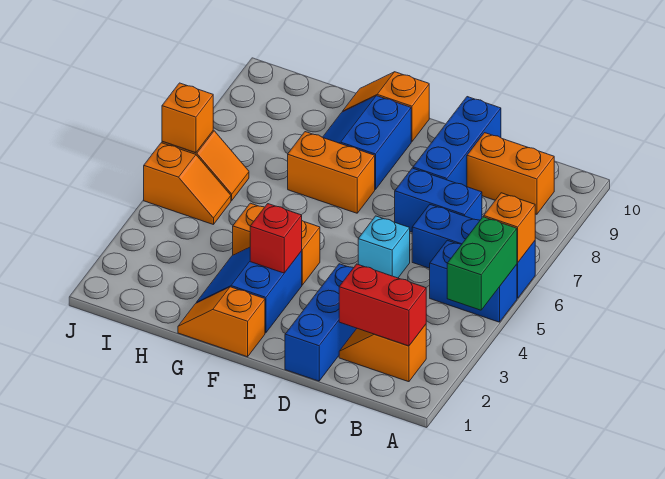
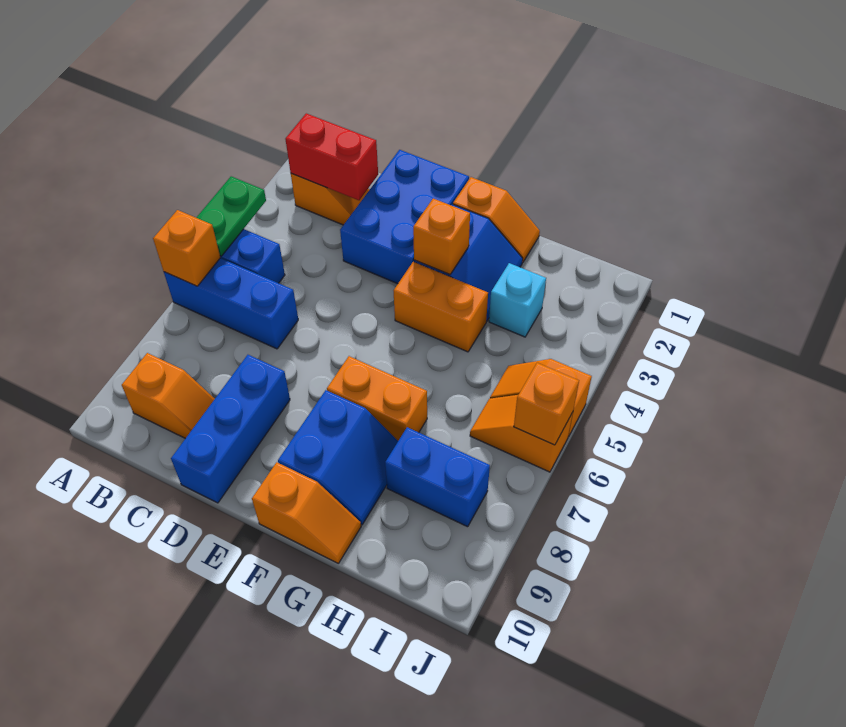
green 1x2 brick [447,217,517,310] -> green 1x2 plate [196,176,266,256]
orange 1x2 brick [467,133,554,214] -> orange 1x2 slope [122,353,215,438]
blue 1x2 brick [395,168,482,232] -> blue 1x2 brick moved to [385,427,490,527]
blue 1x3 brick [285,264,357,381] -> blue 2x3 brick [340,150,469,284]
cyan 1x1 brick [358,216,410,278] -> cyan 1x1 brick moved to [489,263,546,337]
red 1x1 brick [250,204,302,273] -> orange 1x1 brick [413,199,470,275]

